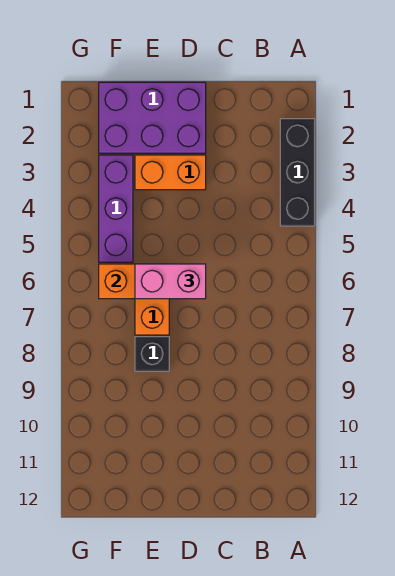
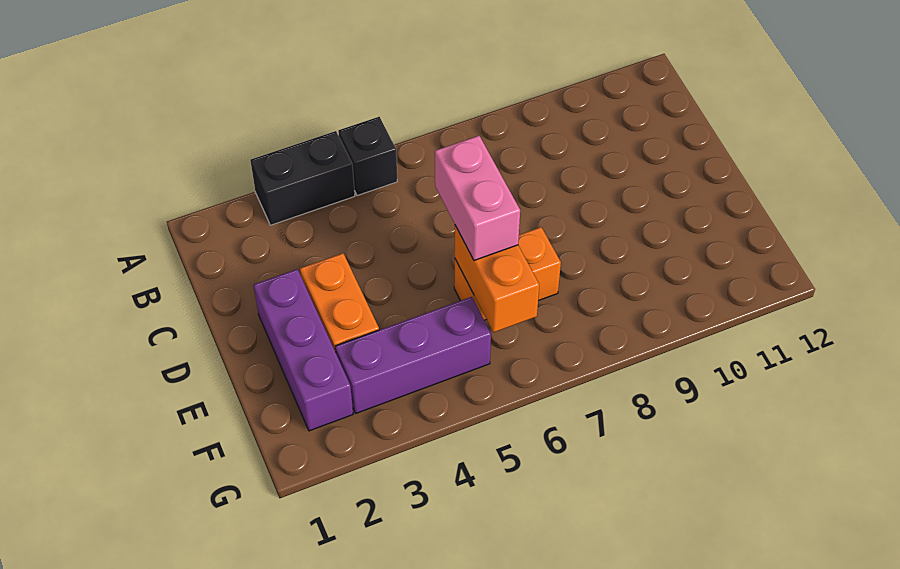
black 1x3 brick [280,119,315,226] -> black 1x2 brick [250,131,355,225]
purple 2x3 brick [99,82,206,153] -> purple 1x3 brick [254,269,353,431]
black 1x1 brick [135,337,169,371] -> black 1x1 brick moved to [338,117,397,196]

